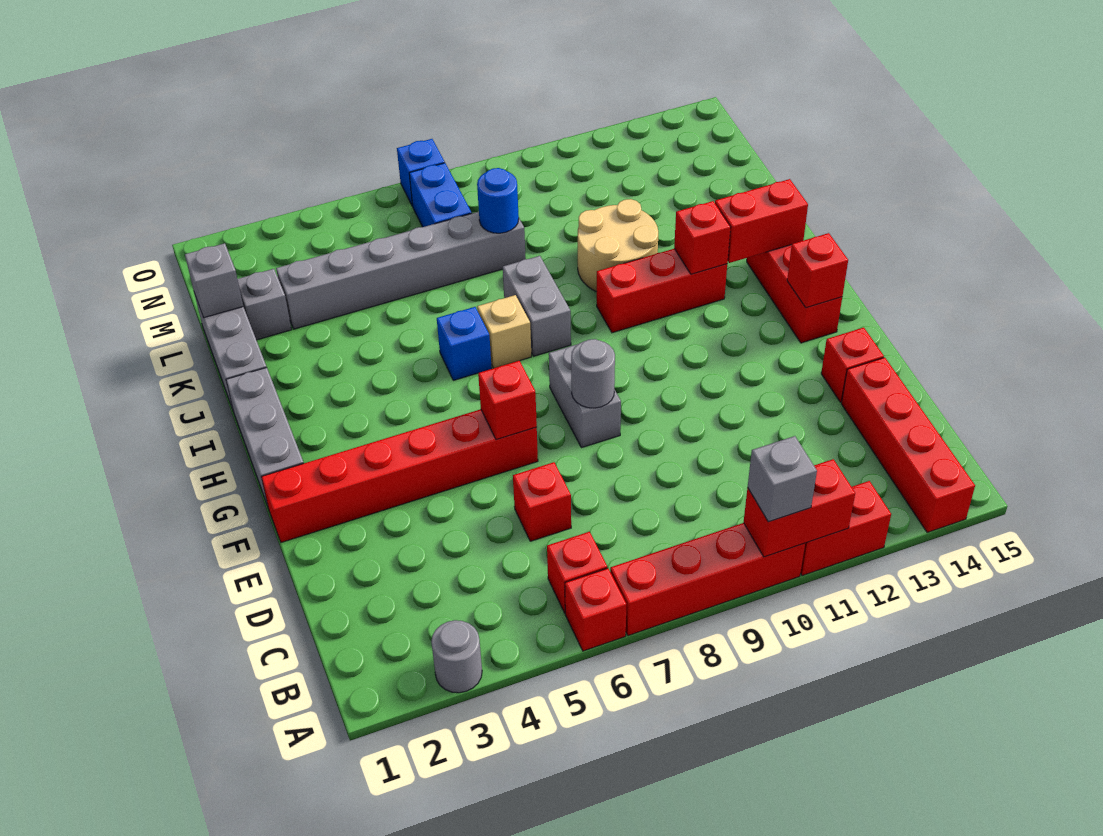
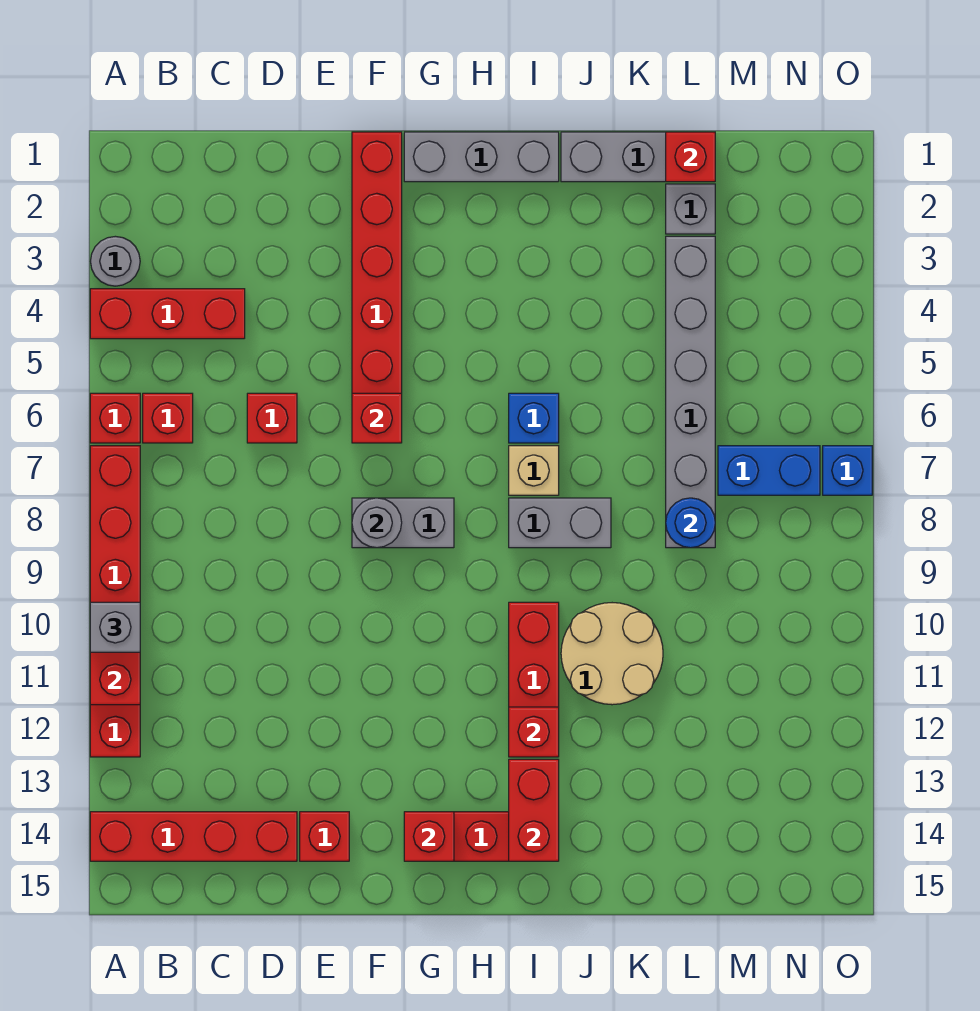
none -> red 1x3 brick [90,289,245,339]
grey 1x1 brick [185,243,243,318] -> red 1x1 brick [666,132,715,182]

